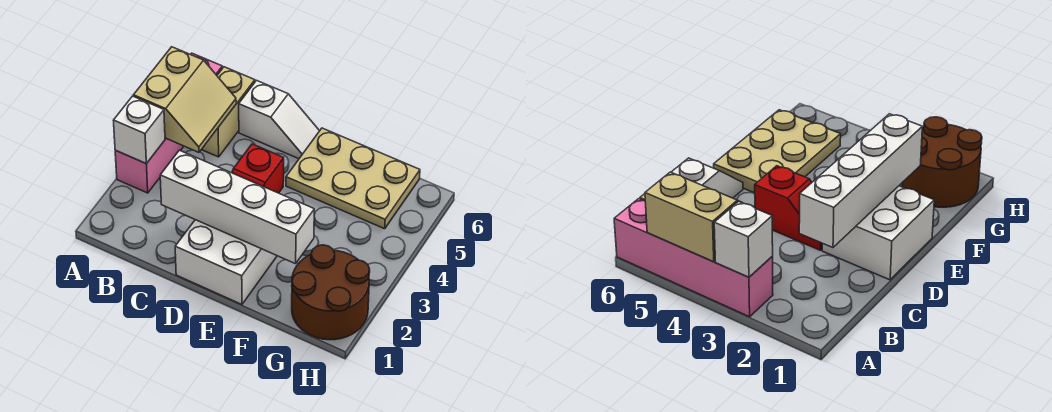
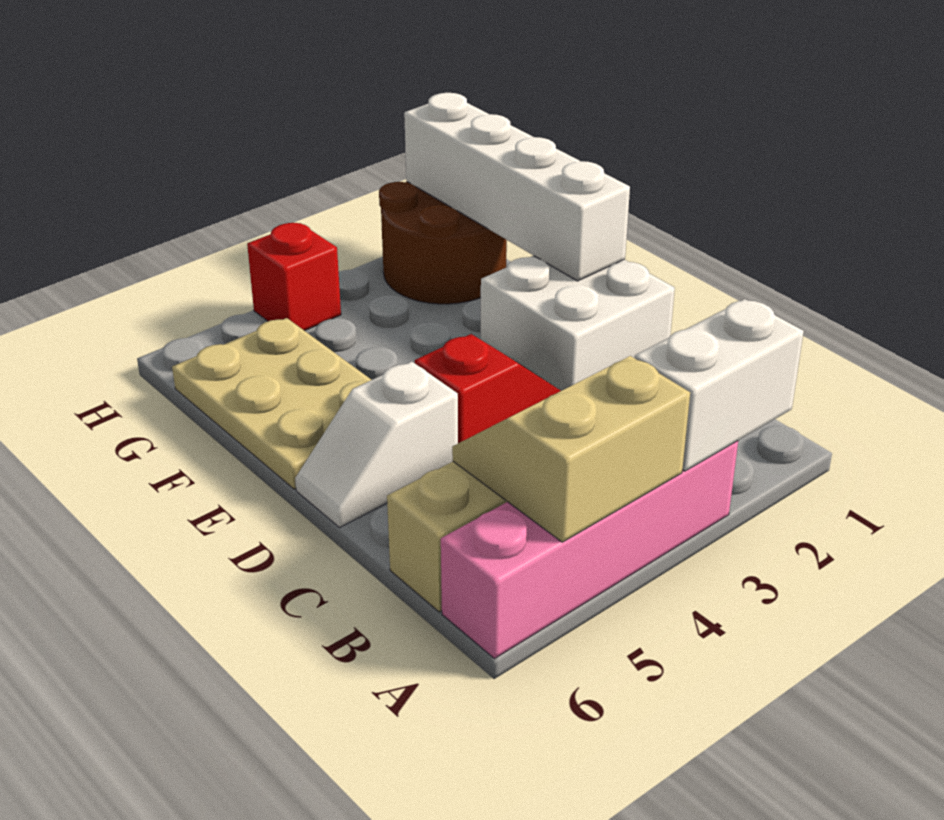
white 1x1 brick [113,96,165,164] -> white 1x2 brick [635,299,804,471]
white 1x4 brick [160,150,314,264] -> white 1x4 brick moved to [404,93,630,281]
white 1x2 slope [239,81,319,159] -> white 1x2 slope turned to [295,361,458,528]
none -> red 1x1 brick [247,223,341,331]

